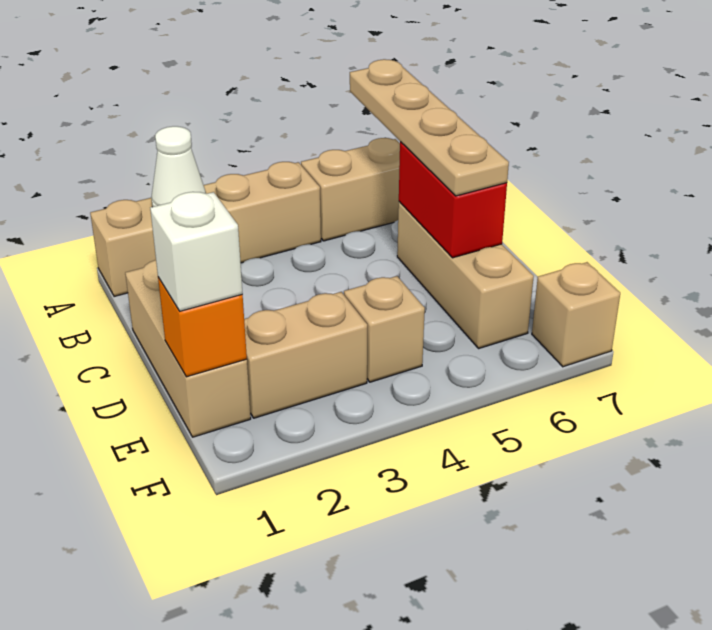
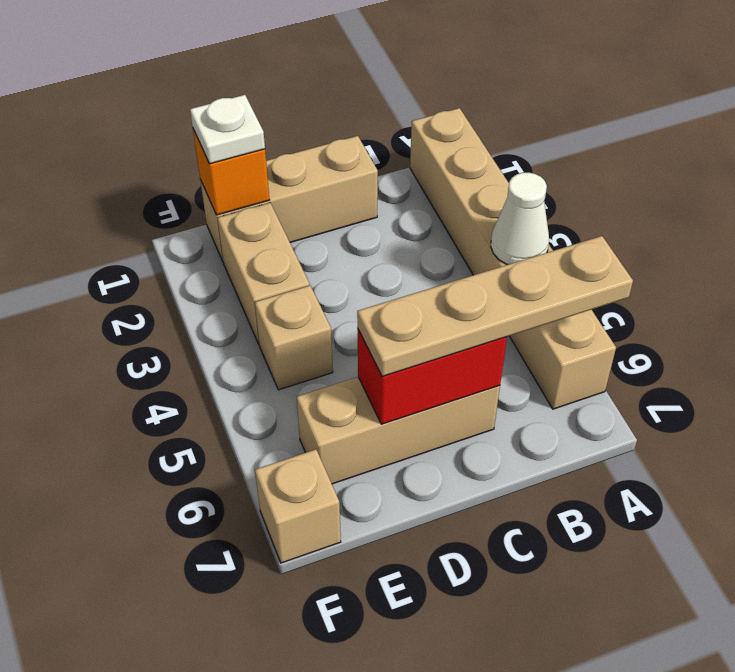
white 1x1 cone [151,126,206,207] -> white 1x1 cone moved to [491,173,549,265]
white 1x1 brick [150,192,243,311] -> white 1x1 plate [190,95,265,164]

